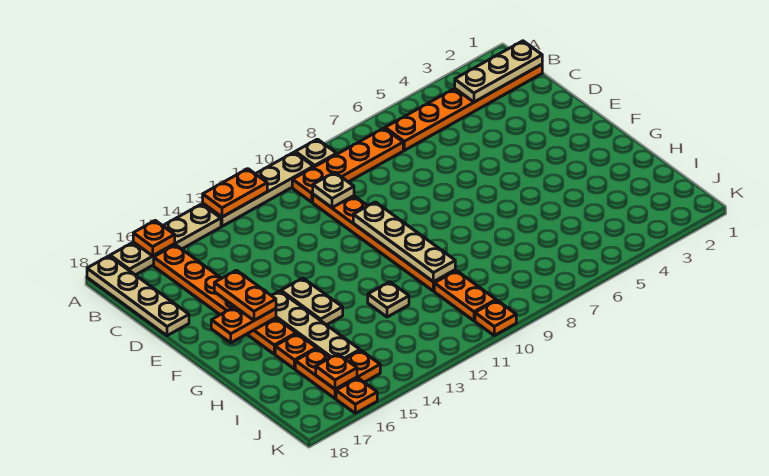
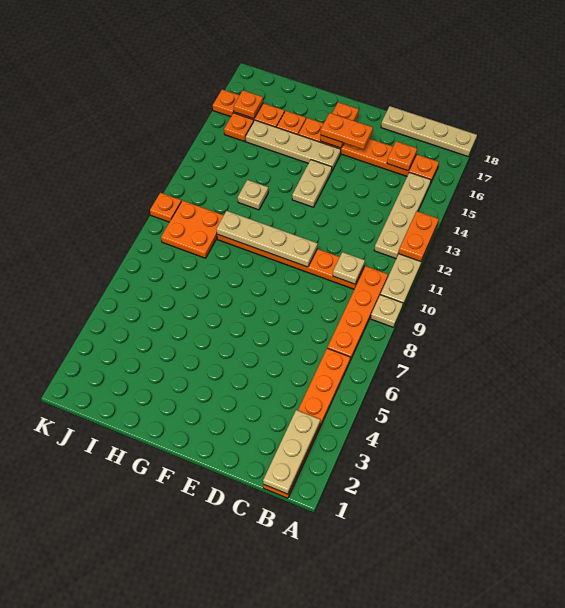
tan 1x4 plate [110,204,221,275] -> tan 1x4 plate moved to [374,173,431,259]
orange 1x1 plate [133,221,175,256] -> orange 1x1 plate moved to [387,141,417,171]
tan 1x2 plate [281,278,343,325] -> tan 1x2 plate turned to [292,160,332,207]
orange 1x2 plate [434,271,496,321] -> orange 2x2 plate [161,201,224,258]

